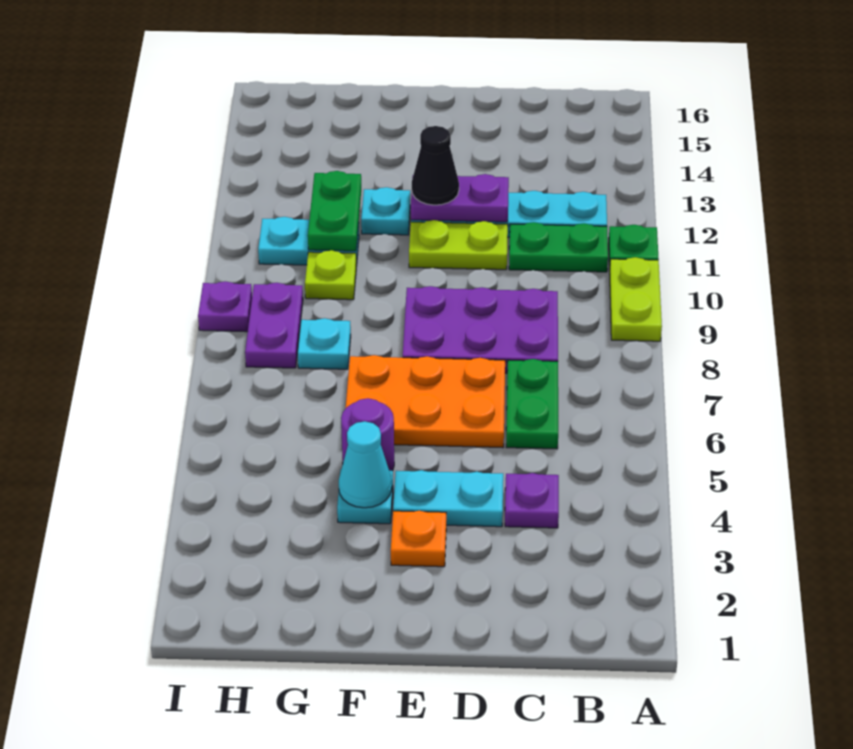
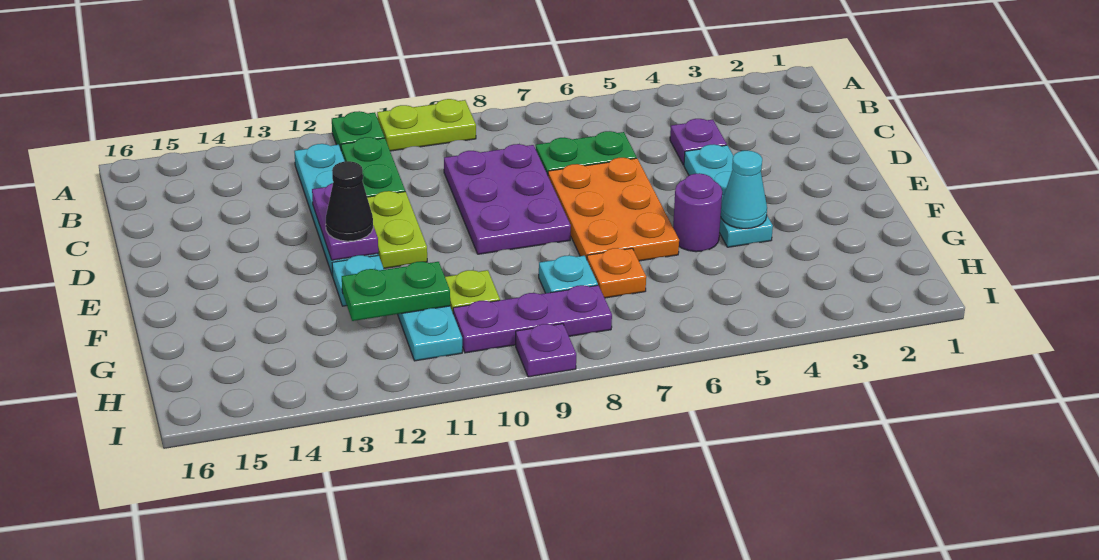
orange 1x1 plate [391,511,446,567] -> orange 1x1 plate moved to [587,248,646,298]
purple 1x2 plate [245,283,303,368] -> purple 1x3 plate [453,285,612,353]

